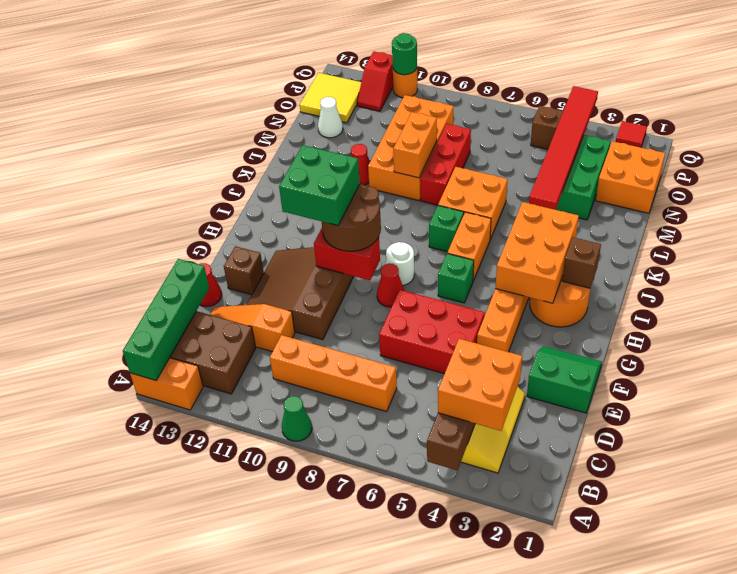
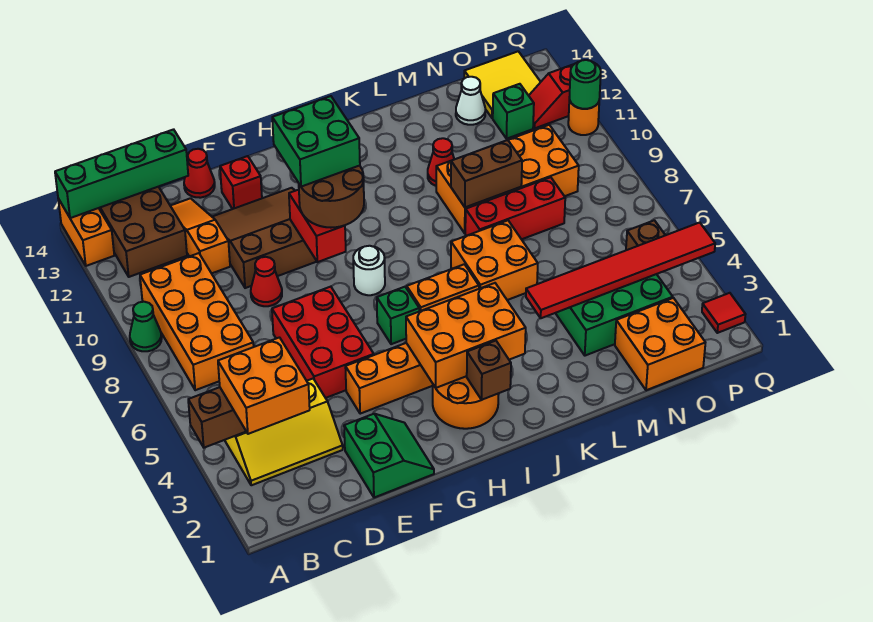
orange 1x4 brick [270,335,397,412] -> orange 2x4 brick [140,253,254,390]
brown 1x1 brick [224,246,264,295] -> red 1x1 brick [220,156,262,209]
red 1x1 cone [377,263,404,307] -> red 1x1 cone moved to [251,257,282,306]
green 1x1 brick [429,206,464,252] -> green 1x1 brick moved to [493,84,534,139]
orange 1x2 brick [393,112,437,178] -> brown 1x2 brick [451,140,522,207]

